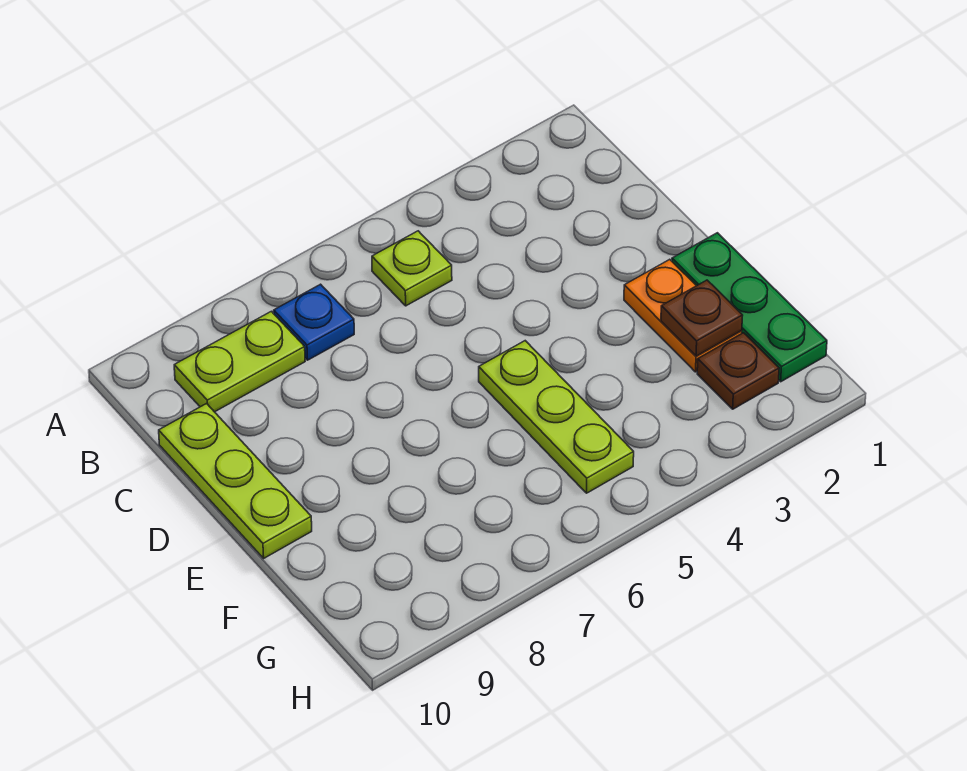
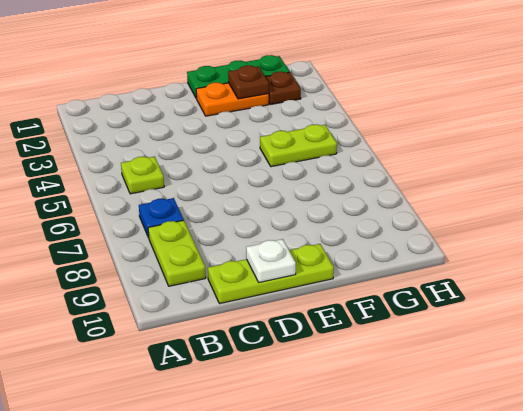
none -> white 1x1 plate [246,239,296,282]
lime 1x3 plate [479,341,634,493] -> lime 1x2 plate [260,124,337,167]

